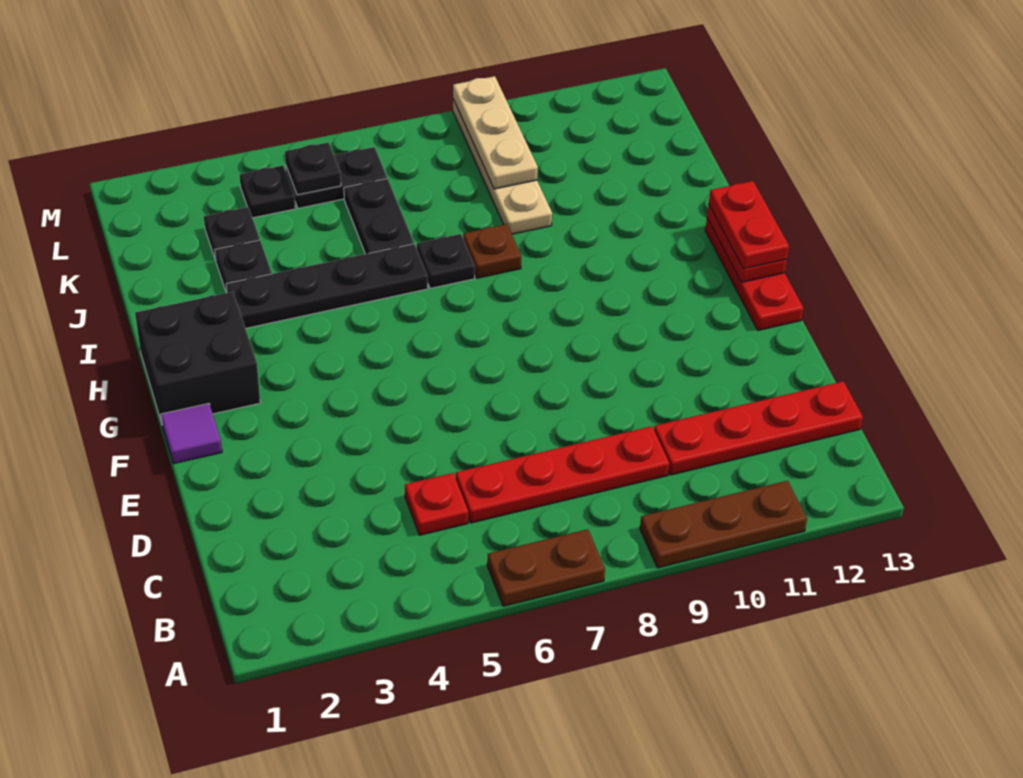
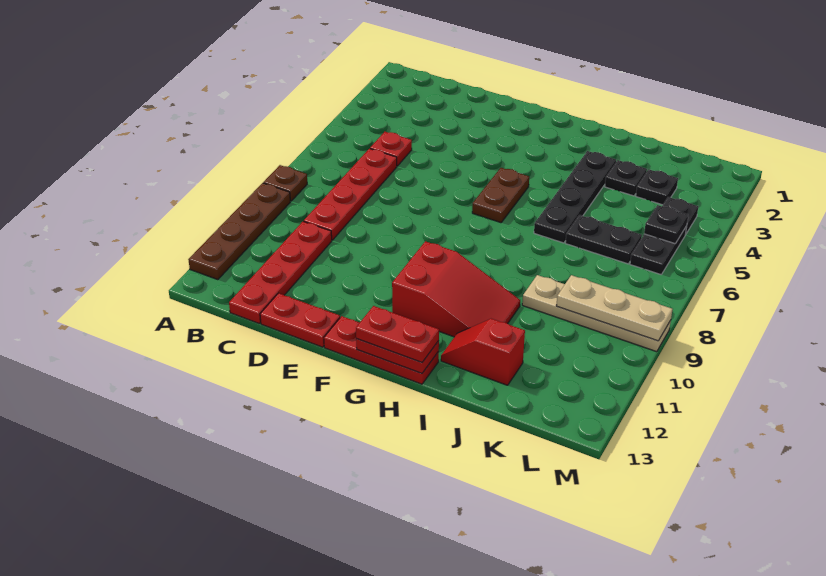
brown 1x2 plate [487,529,605,606] -> brown 1x2 plate moved to [472,168,529,223]
brown 1x3 plate [640,481,807,568] -> brown 1x4 plate [188,183,290,280]
none -> red 1x2 plate [260,293,340,347]
purple 1x1 tile [161,404,222,464] -> none
black 2x2 brick [135,292,260,423] -> none
none -> red 2x3 slope [392,241,520,337]
black 1x1 plate [417,234,475,288] -> none
brown 1x1 plate [463,224,521,278] -> brown 1x1 plate moved to [263,165,307,201]
none -> red 1x2 slope [441,319,525,385]

